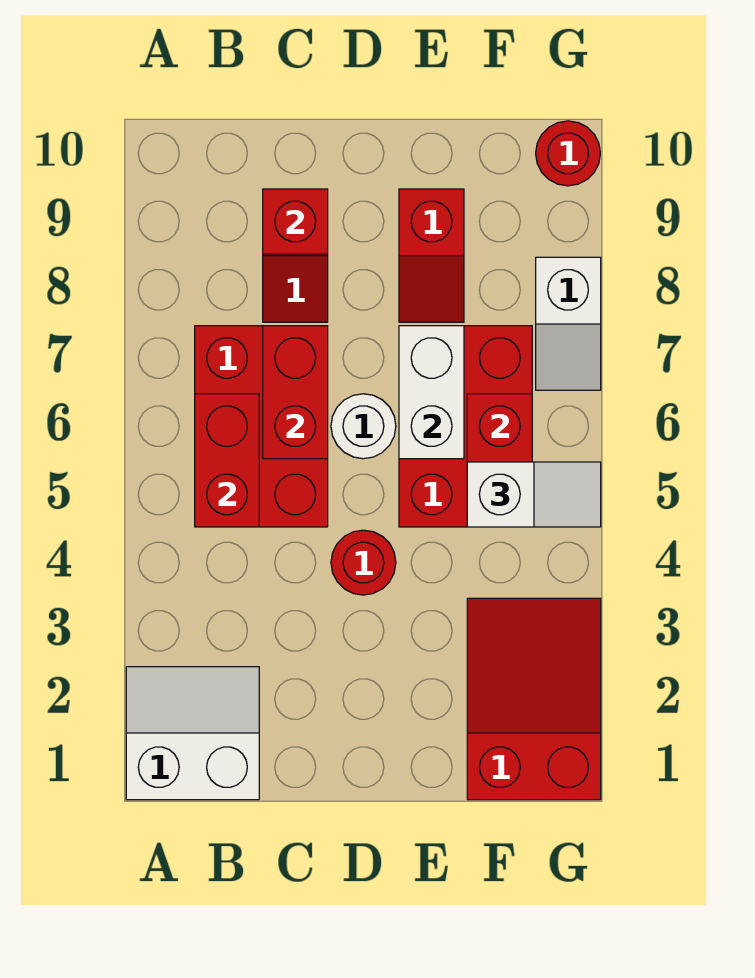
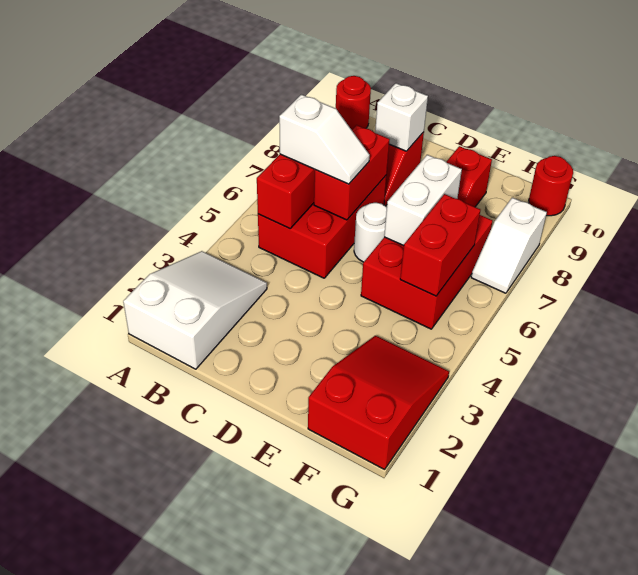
white 2x2 slope [126,667,259,800] -> white 2x3 slope [123,251,267,369]
red 1x1 brick [263,189,328,254] -> white 1x1 brick [375,83,428,151]
red 1x1 round brick [331,530,396,595] -> red 1x1 round brick moved to [336,76,371,130]
white 1x2 slope [467,462,601,527] -> white 1x2 slope moved to [279,94,370,184]

